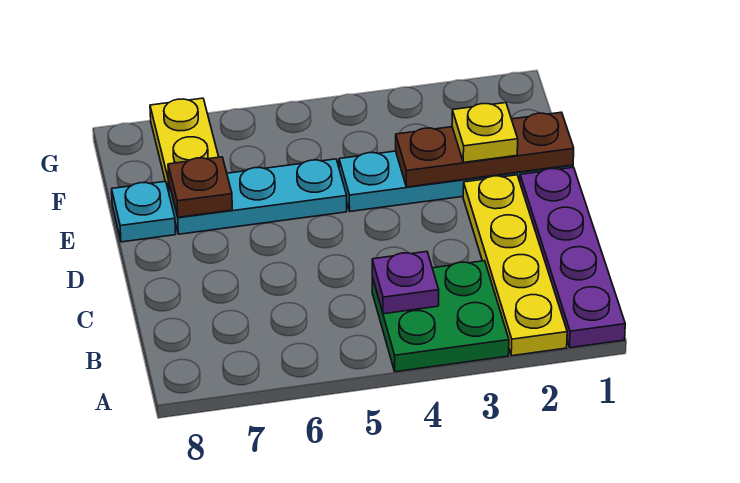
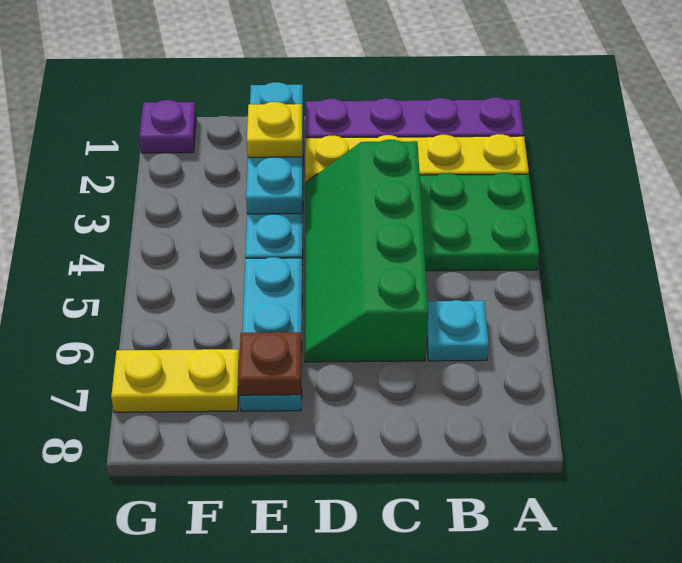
purple 1x1 plate [372,252,439,314] -> purple 1x1 plate moved to [140,100,196,153]
none -> green 2x4 slope [305,140,428,362]
brown 1x3 plate [396,112,574,187] -> cyan 1x3 plate [246,82,303,214]
cyan 1x1 plate [112,181,176,242] -> cyan 1x1 plate moved to [427,300,489,361]

